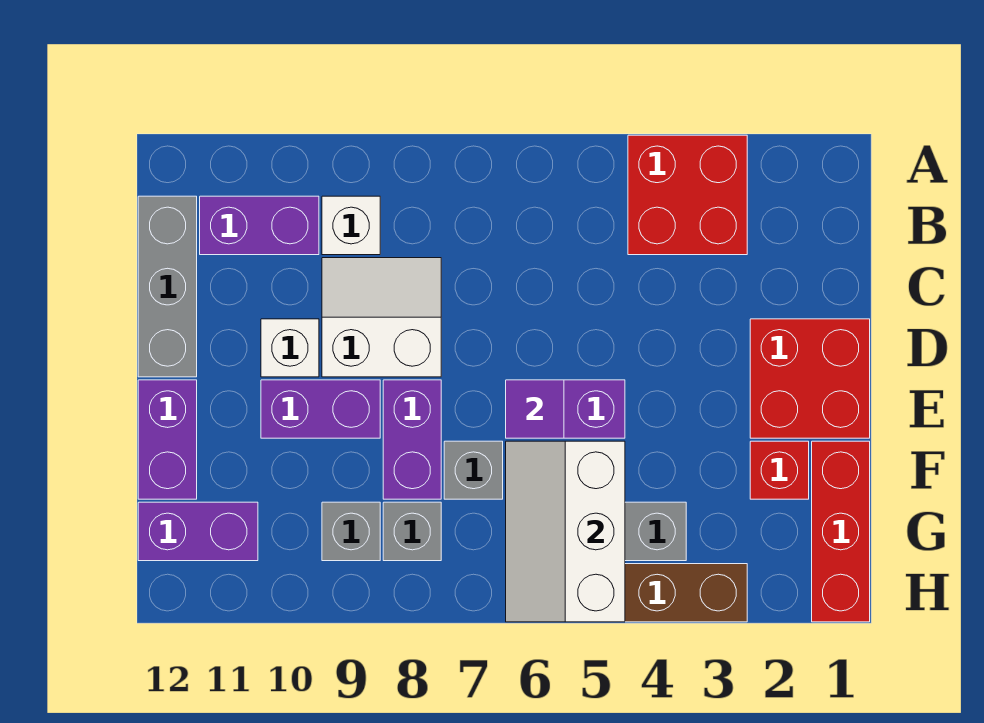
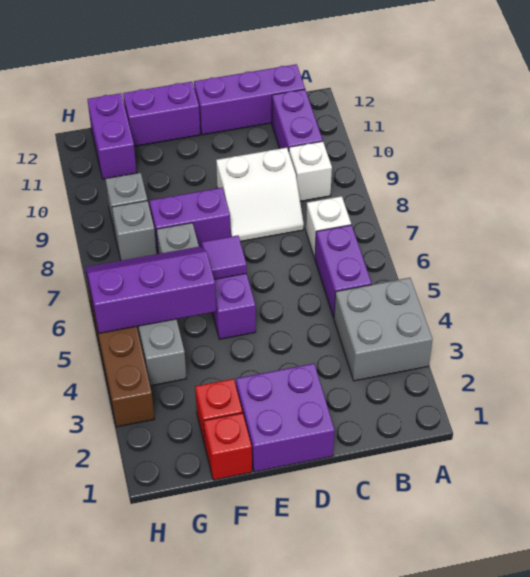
red 2x2 brick [628,135,747,255] -> grey 2x2 brick [334,278,433,381]
grey 1x3 brick [138,196,197,377] -> purple 1x3 brick [194,64,305,135]
white 2x2 slope [322,258,441,377] -> white 2x2 slope turned to [216,148,304,241]
red 2x2 brick [750,319,870,438] -> purple 2x2 brick [236,364,335,472]
white 1x1 brick [261,319,319,377] -> white 1x1 brick moved to [306,196,351,258]
purple 1x2 brick [261,380,380,438] -> purple 1x2 brick moved to [315,225,372,318]
red 1x3 brick [812,441,870,622] -> red 1x1 brick [204,413,252,480]
white 2x3 slope [506,441,625,622] -> purple 2x3 slope [85,247,216,333]

